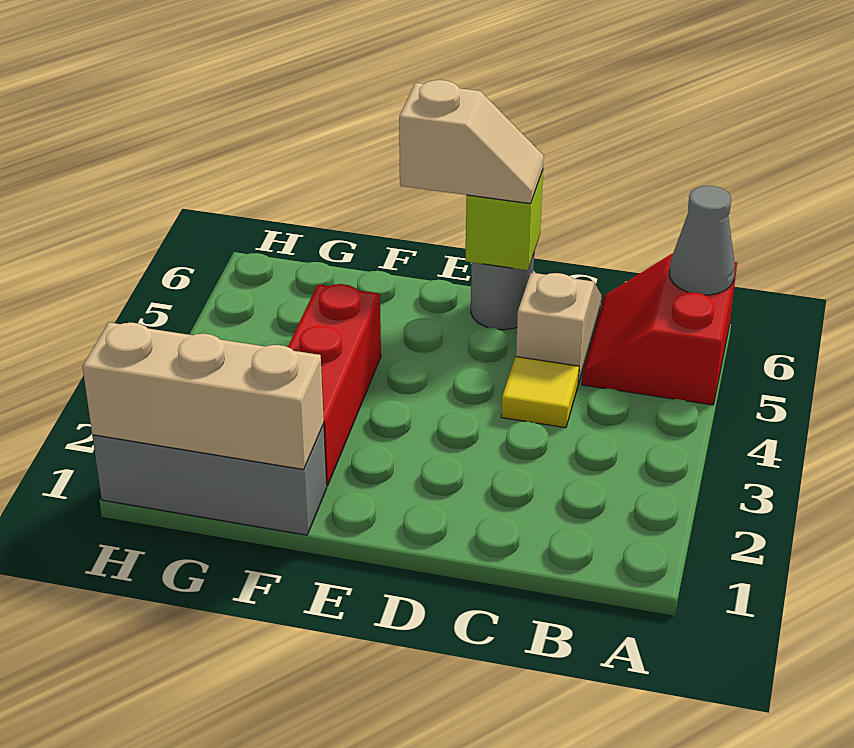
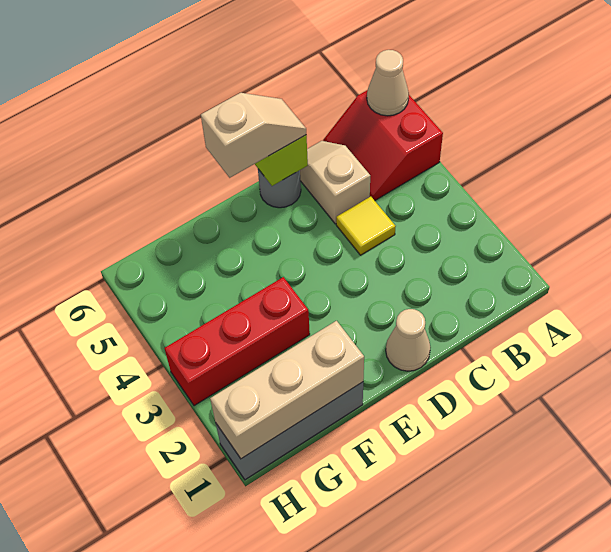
grey 1x1 cone [670,186,735,295] -> tan 1x1 cone [367,50,409,116]
none -> tan 1x1 cone [386,309,431,371]
red 1x3 brick [288,284,381,486] -> red 1x3 brick turned to [164,277,310,406]

